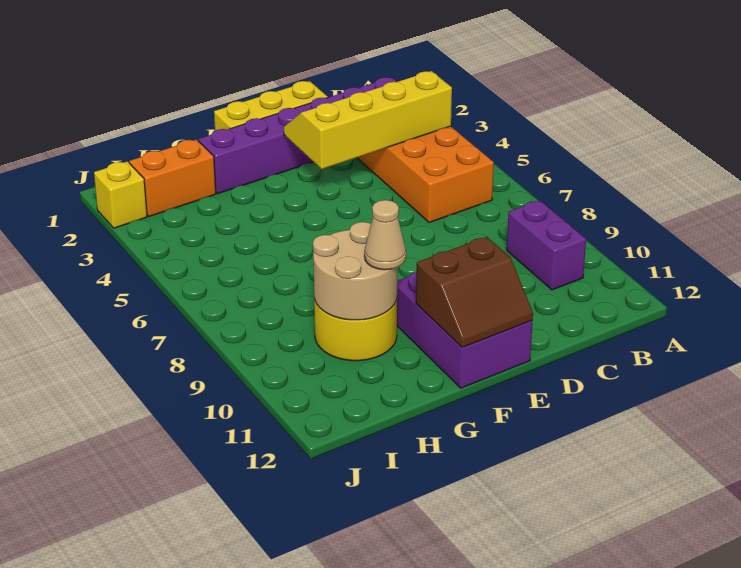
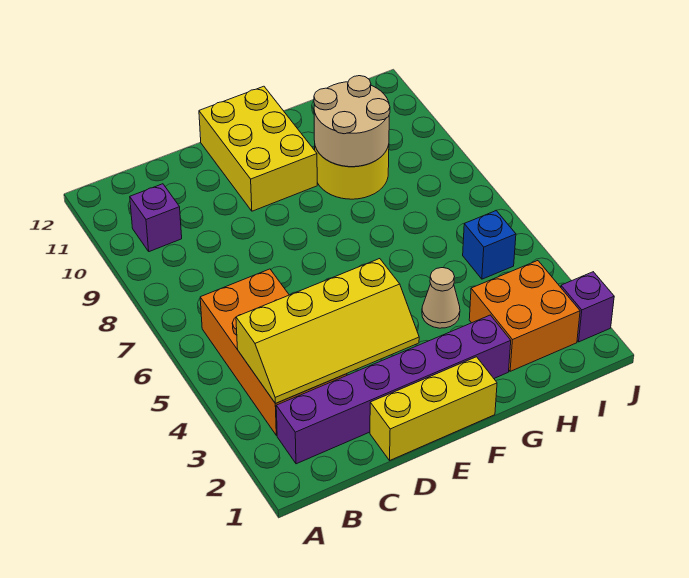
purple 1x2 brick [507,200,586,290] -> purple 1x1 brick [130,184,182,252]
purple 2x3 brick [397,272,533,388] -> yellow 2x3 brick [199,86,317,211]
brown 2x2 slope [416,237,533,347] -> none
tan 1x1 cone [365,200,406,270] -> tan 1x1 cone moved to [422,268,460,328]
orange 1x2 brick [129,139,216,216] -> orange 2x2 brick [469,261,580,371]
none -> blue 1x1 brick [463,211,516,279]
yellow 1x1 brick [94,161,147,228] -> purple 1x1 brick [561,272,614,342]

